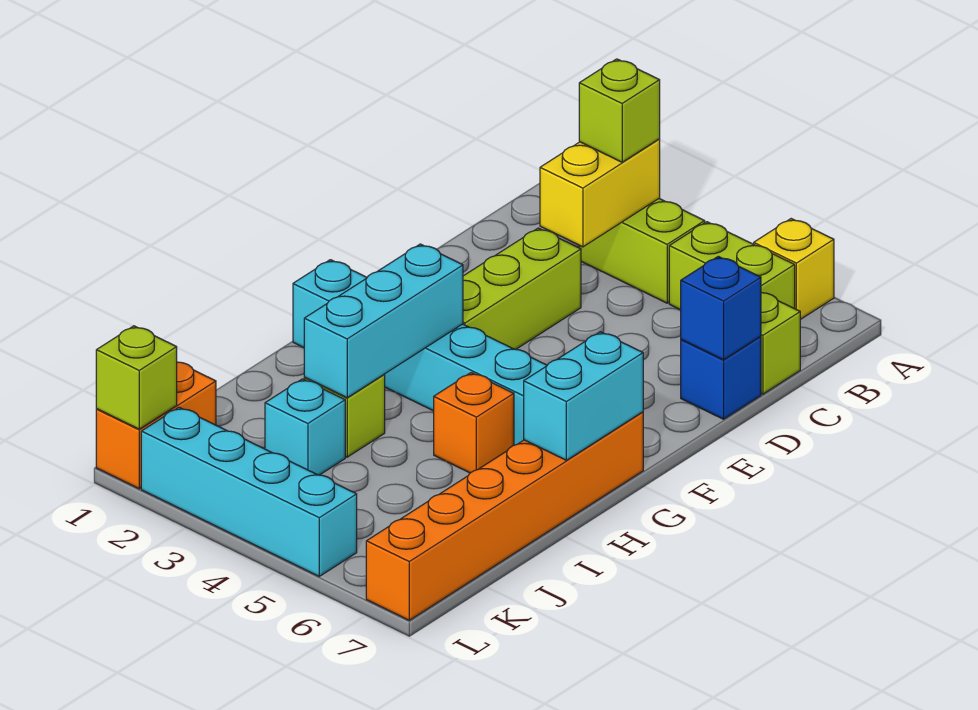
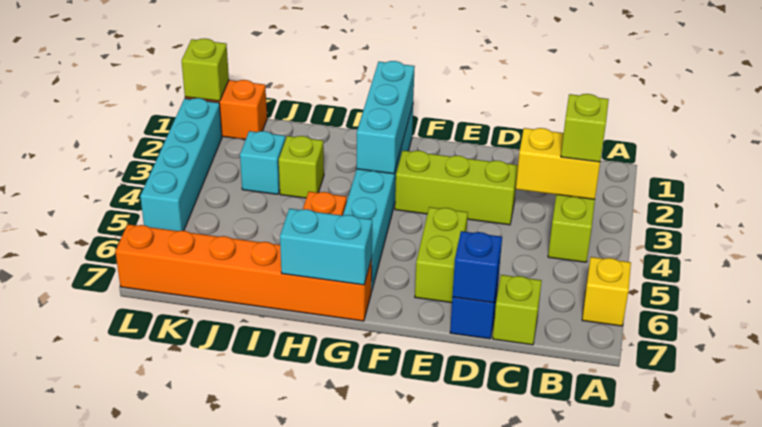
lime 1x2 brick [669,222,795,310] -> lime 1x2 brick moved to [415,207,468,303]
cyan 1x3 brick [304,244,463,398] -> cyan 1x3 brick turned to [357,61,415,174]

